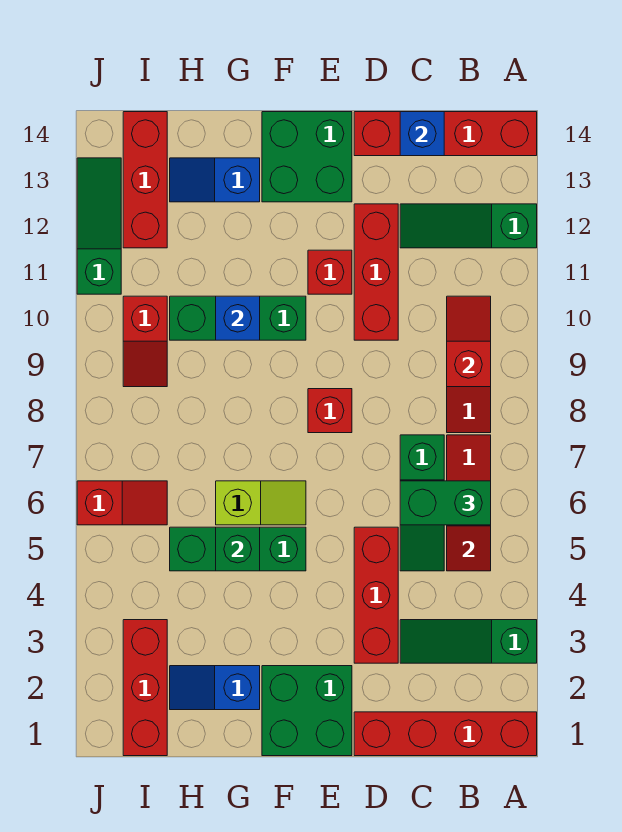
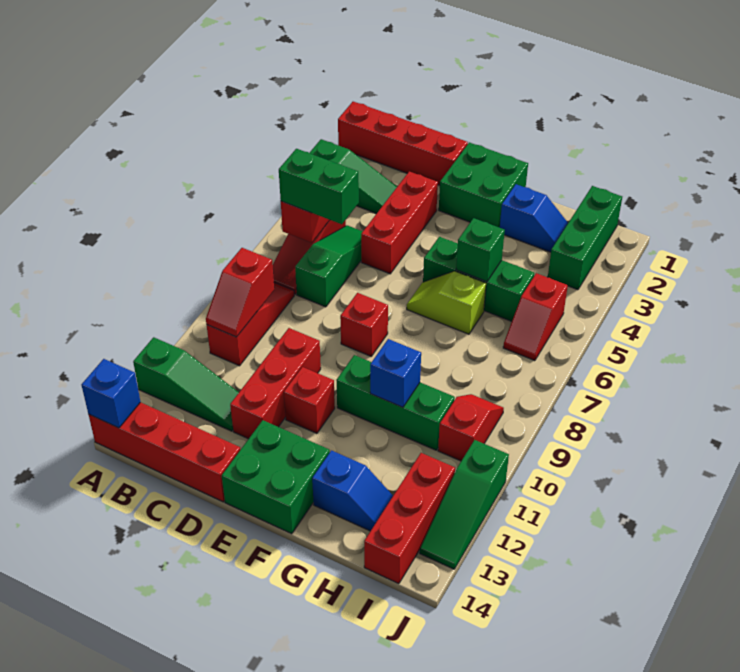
blue 1x1 brick [400,112,444,156] -> blue 1x1 brick moved to [82,359,140,428]
red 1x3 brick [123,620,167,756] -> green 1x3 brick [548,186,622,290]
red 1x2 slope [77,481,167,525] -> red 1x2 slope turned to [503,273,568,361]

